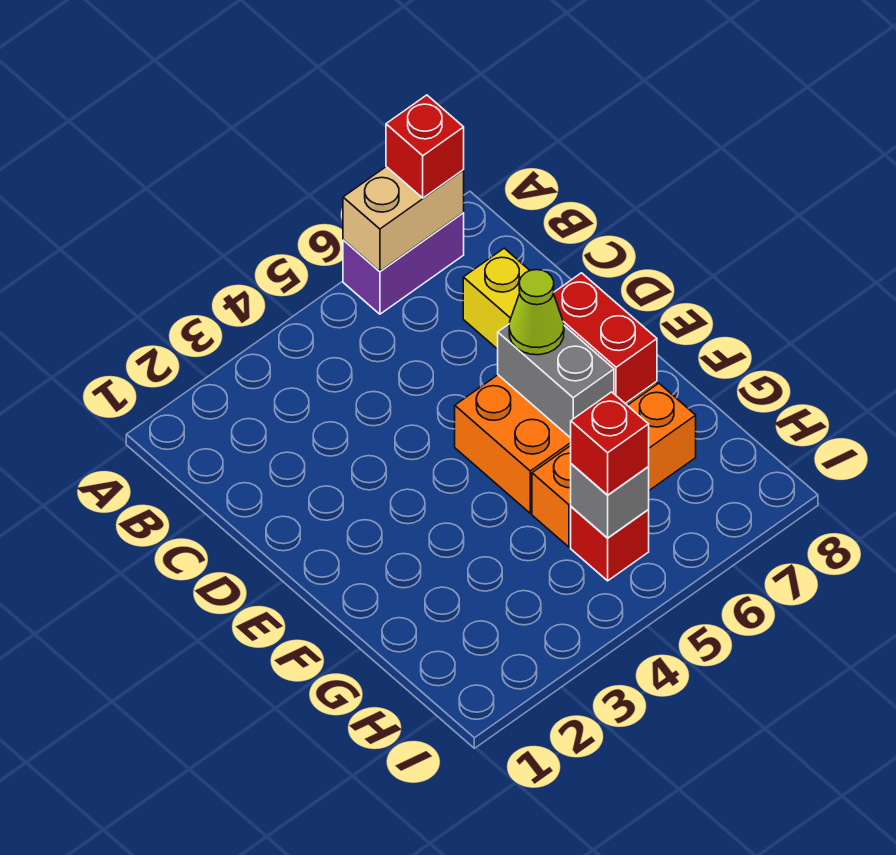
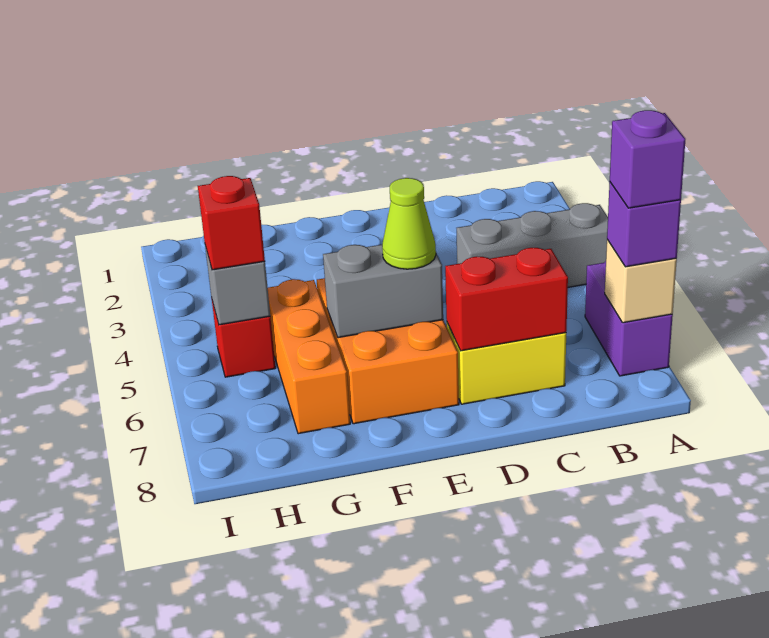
none -> grey 1x3 brick [457,203,608,287]
tan 1x2 brick [343,167,464,271] -> tan 1x1 brick [605,240,677,323]
red 1x1 brick [386,95,464,198] -> purple 1x1 brick [607,182,681,267]
none -> purple 1x1 brick [610,110,685,208]
red 1x2 brick [554,273,657,403] -> red 1x2 brick moved to [445,248,568,351]

